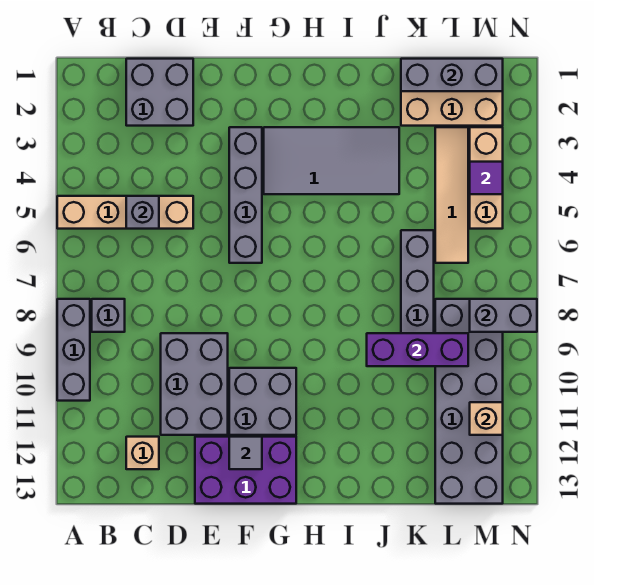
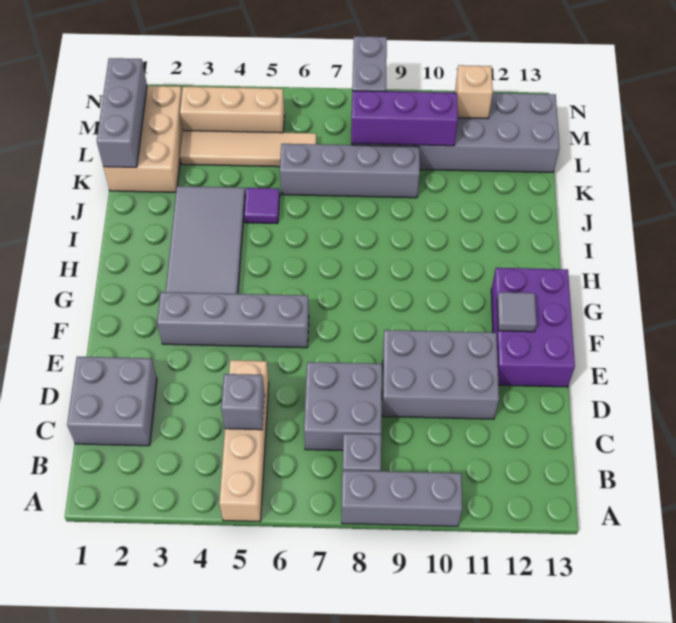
tan 1x1 brick [126,437,159,469] -> none
grey 2x2 brick [229,368,296,435] -> grey 2x2 brick moved to [304,362,382,450]
purple 1x3 brick [367,333,468,366] -> purple 1x3 brick turned to [351,91,458,146]
purple 1x1 tile [470,162,503,194] -> purple 1x1 tile moved to [244,188,280,224]

